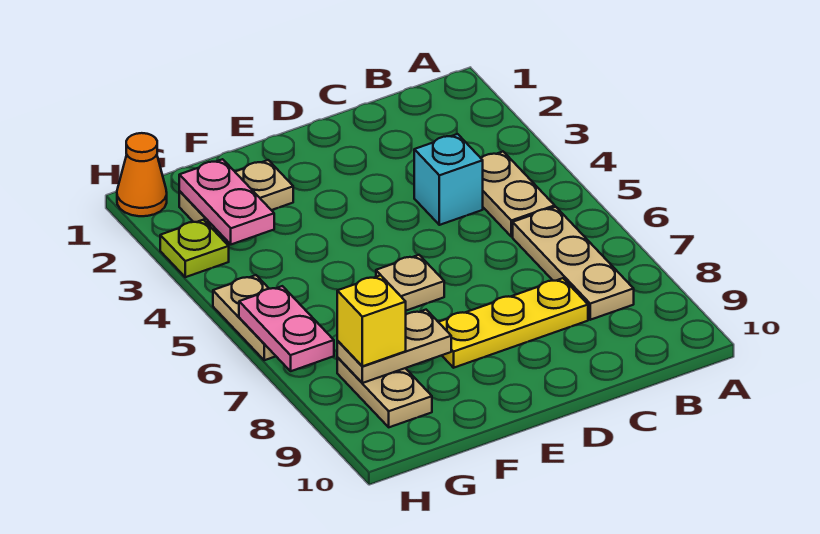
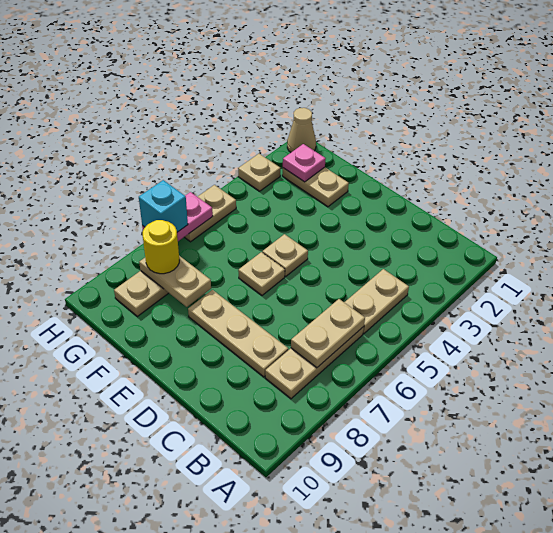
none -> tan 1x2 plate [291,299,365,368]
cyan 1x1 brick [414,134,483,225] -> cyan 1x1 brick moved to [139,180,188,232]
yellow 1x3 plate [439,278,588,368] -> tan 1x3 plate [188,290,288,377]
none -> tan 1x1 plate [262,234,308,276]
pink 1x2 plate [179,159,274,244] -> pink 1x1 plate [283,144,326,182]
yellow 1x1 brick [337,275,406,366] -> yellow 1x1 round brick [143,220,179,274]
orange 1x1 cone [117,133,167,216] -> tan 1x1 cone [287,108,316,152]
lime 1x1 plate [160,220,229,277] -> tan 1x1 plate [238,154,281,191]

